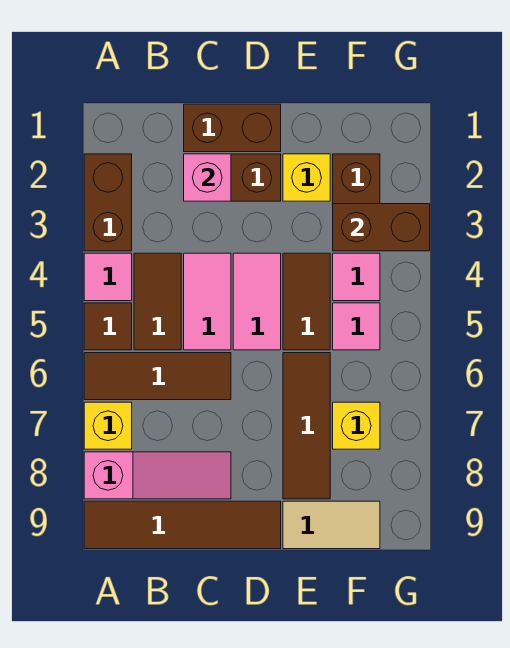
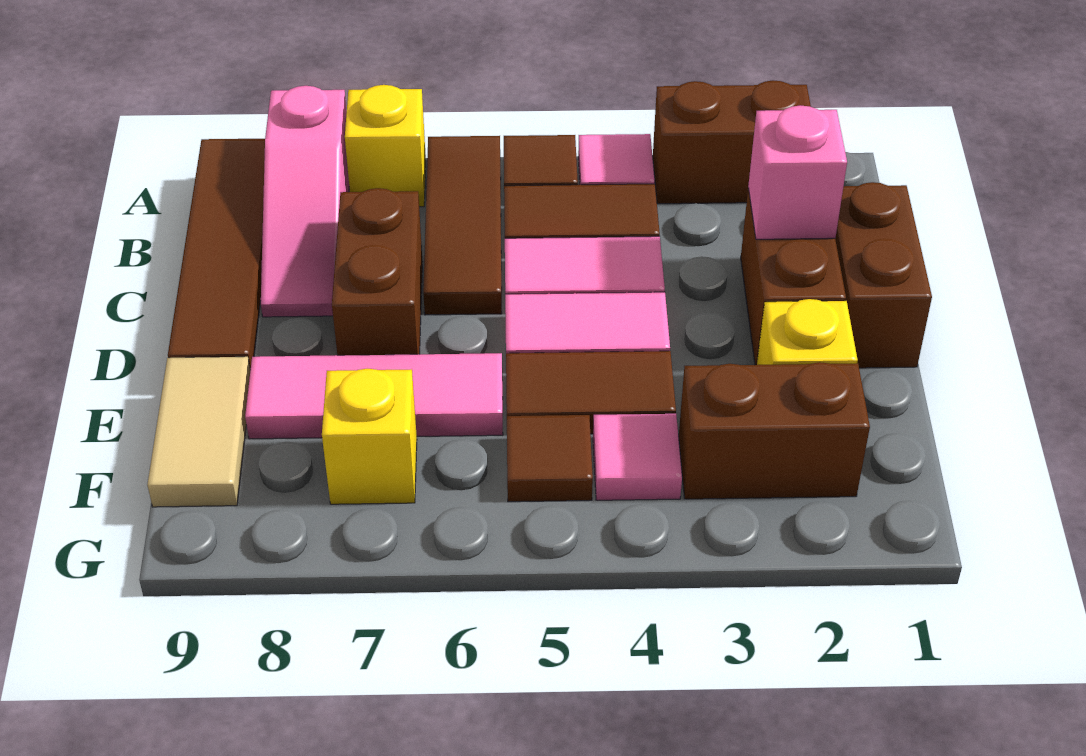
brown 1x3 tile [283,353,330,499] -> pink 1x3 tile [245,353,503,439]
brown 1x2 brick [333,204,430,251] -> brown 1x2 brick moved to [332,188,422,355]
pink 1x1 tile [333,303,380,350] -> brown 1x1 tile [507,415,593,502]

